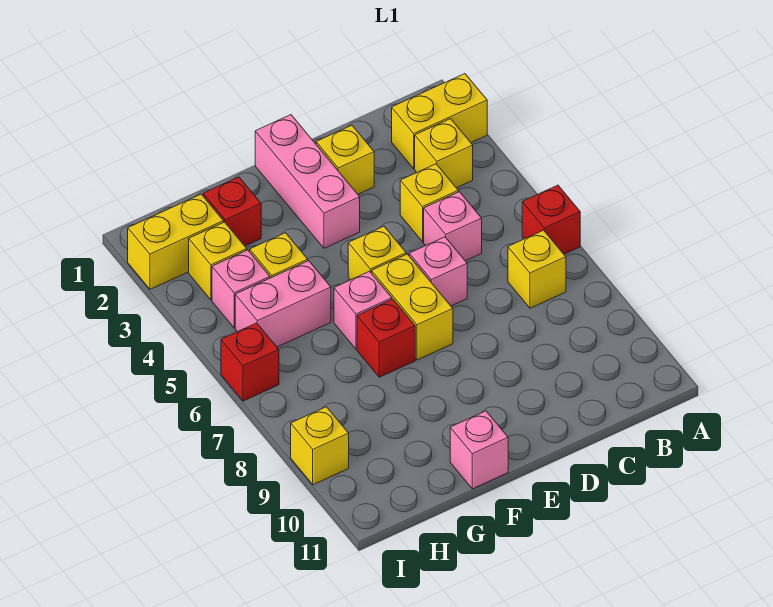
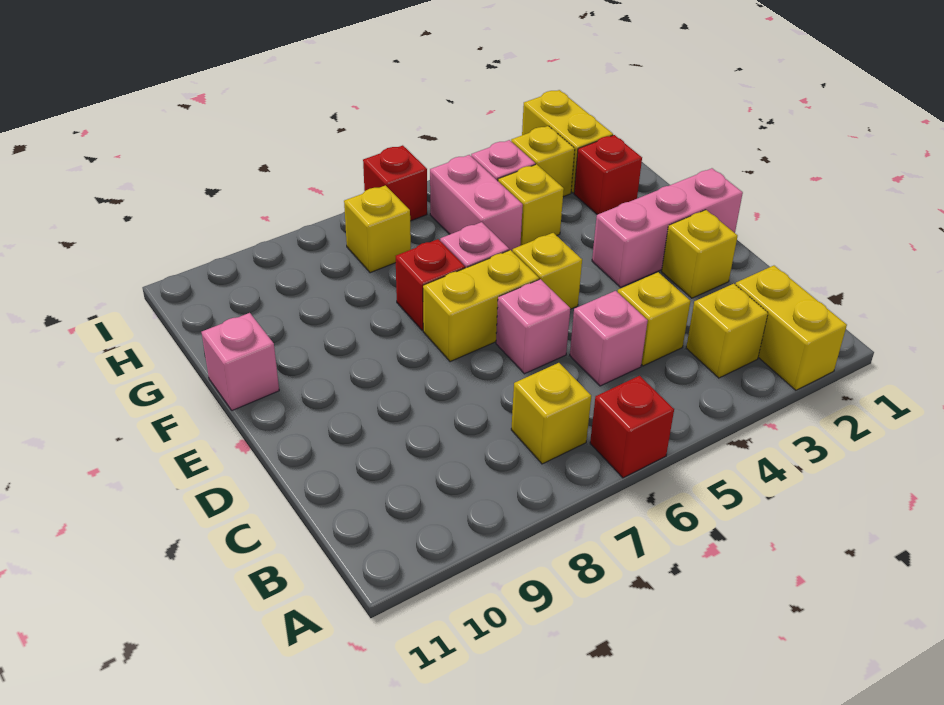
yellow 1x1 brick [291,407,349,485] -> yellow 1x1 brick moved to [344,185,411,273]

